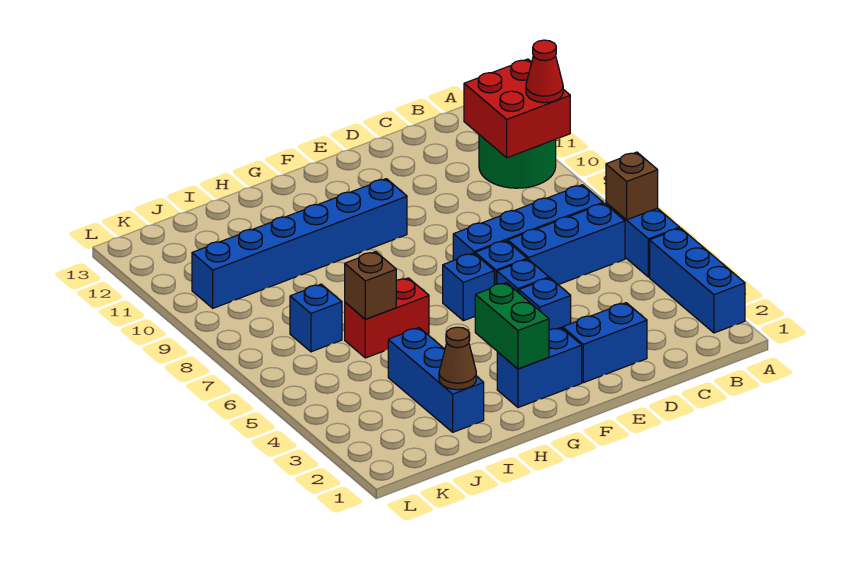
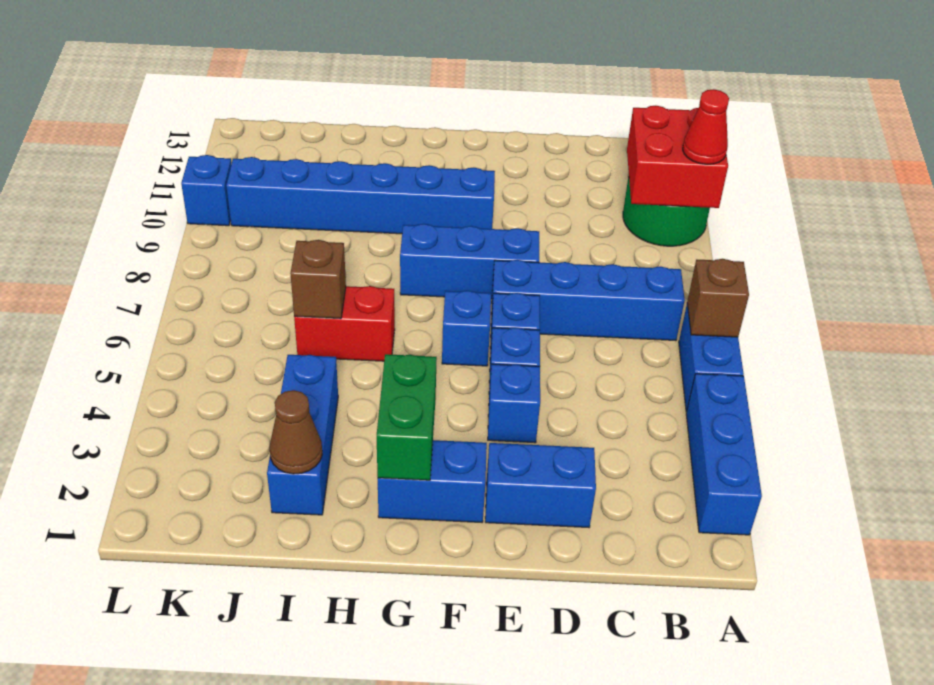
blue 1x3 brick [508,203,625,285] -> blue 1x3 brick moved to [400,224,539,299]
blue 1x1 brick [290,284,342,352] -> blue 1x1 brick moved to [181,155,231,226]

